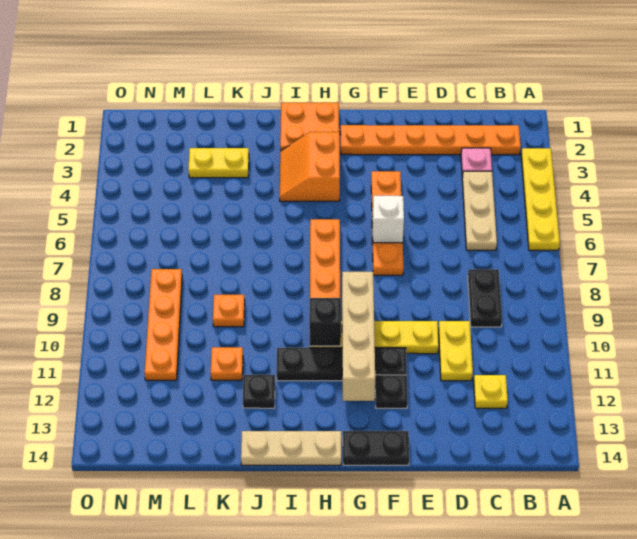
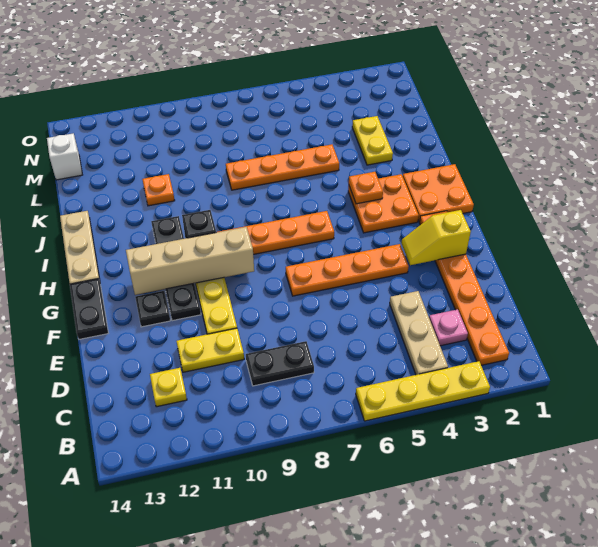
tan 1x3 plate [462,171,497,250] -> tan 1x3 plate turned to [390,291,448,375]
none -> yellow 1x2 slope [401,210,471,265]
white 1x1 brick [372,196,404,243] -> white 1x1 brick moved to [47,133,82,180]
orange 2x2 slope [280,132,340,201] -> orange 2x2 plate [348,174,419,233]
black 1x1 plate [243,375,275,408] -> none
orange 1x1 plate [213,295,245,327] -> orange 1x1 plate moved to [349,172,383,204]
orange 1x4 plate [145,269,182,380] -> orange 1x4 plate moved to [226,144,339,190]

